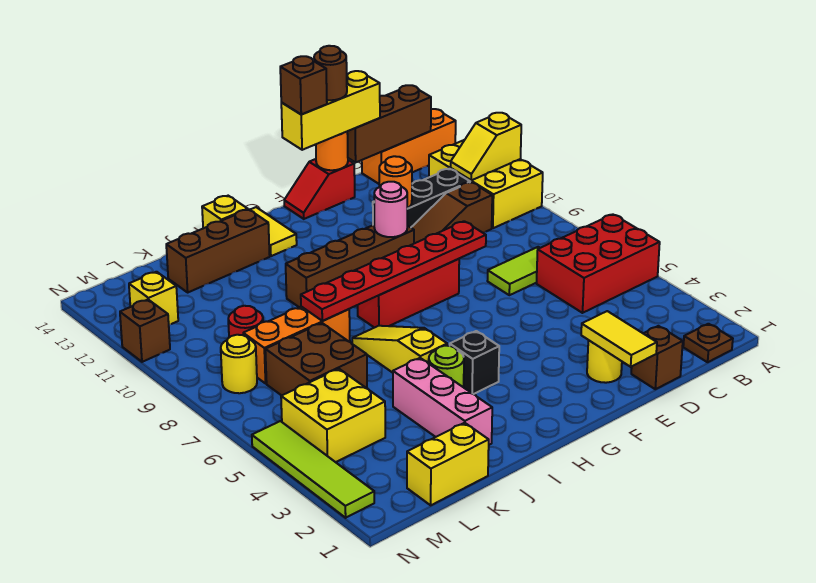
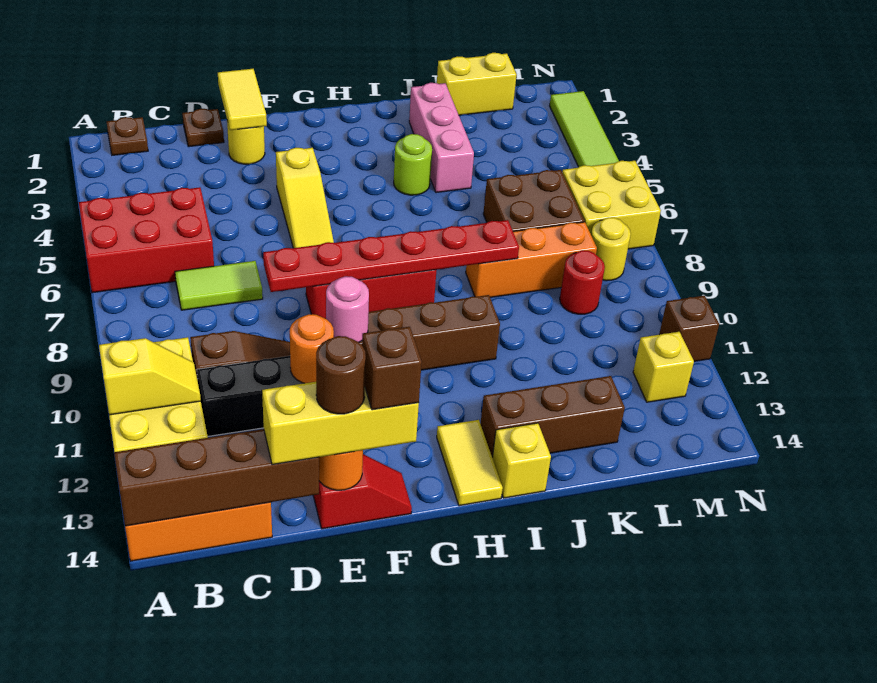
brown 1x3 brick [347,85,431,162] -> brown 1x4 brick [114,429,319,526]
brown 1x1 brick [631,326,683,389] -> brown 1x1 plate [182,109,224,147]
black 1x1 brick [450,331,499,394] -> none
yellow 1x3 slope [352,326,447,373] -> yellow 1x3 slope moved to [276,148,334,248]
yellow 2x2 brick [281,369,385,462] -> yellow 2x2 brick moved to [562,161,661,249]

